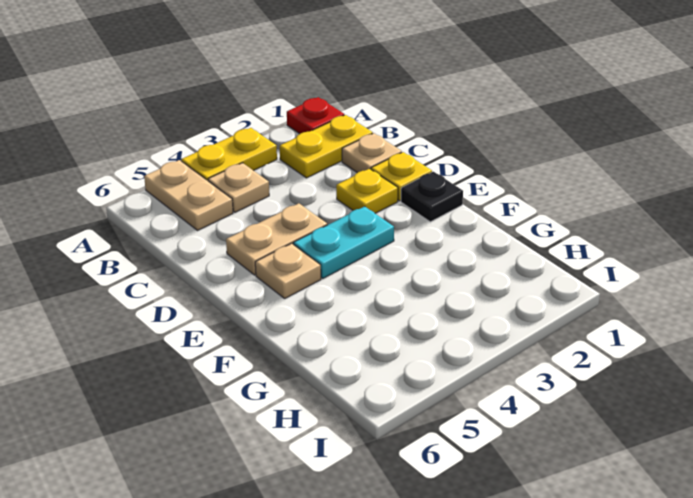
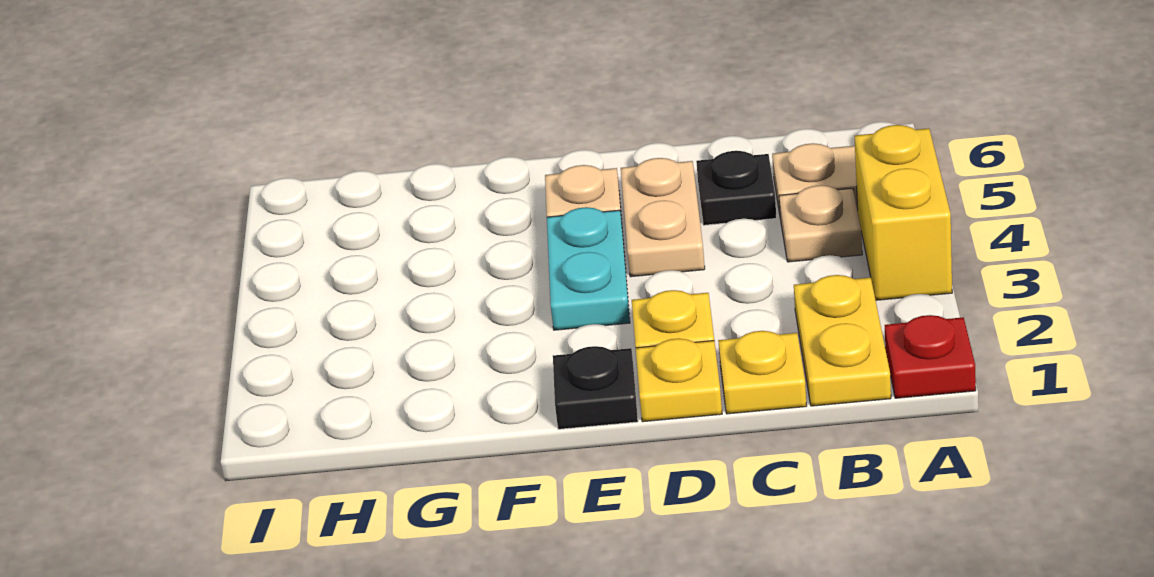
yellow 1x2 plate [181,128,277,181] -> yellow 1x2 brick [855,125,952,300]
tan 1x1 plate [342,133,402,173] -> yellow 1x1 plate [718,331,807,414]
none -> black 1x1 plate [696,151,776,225]

